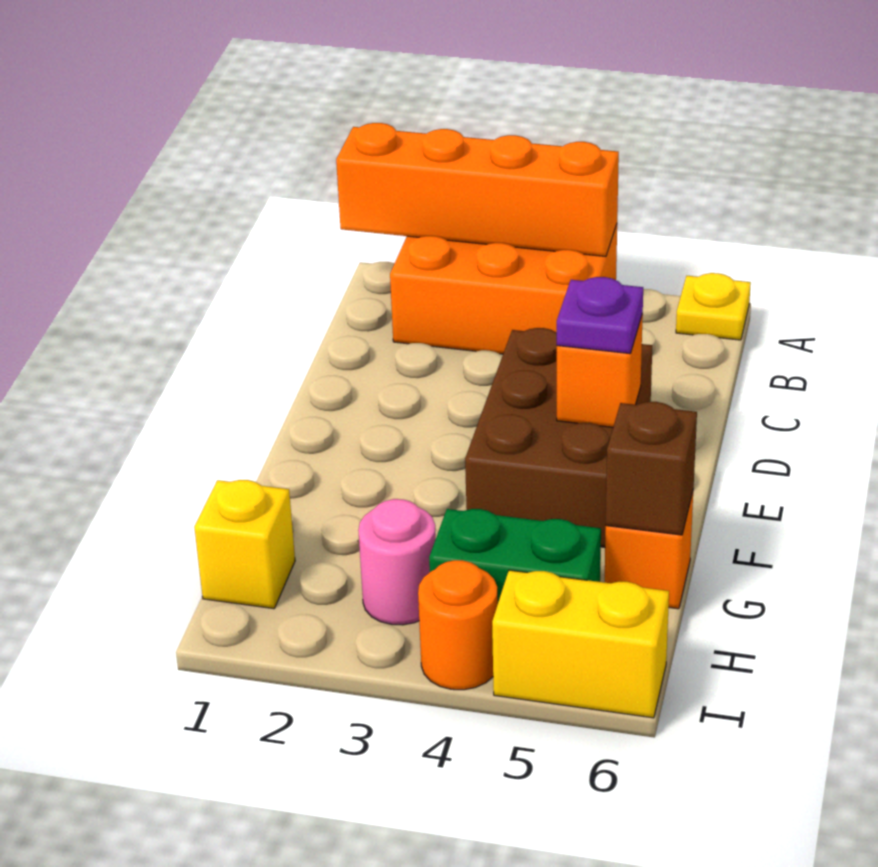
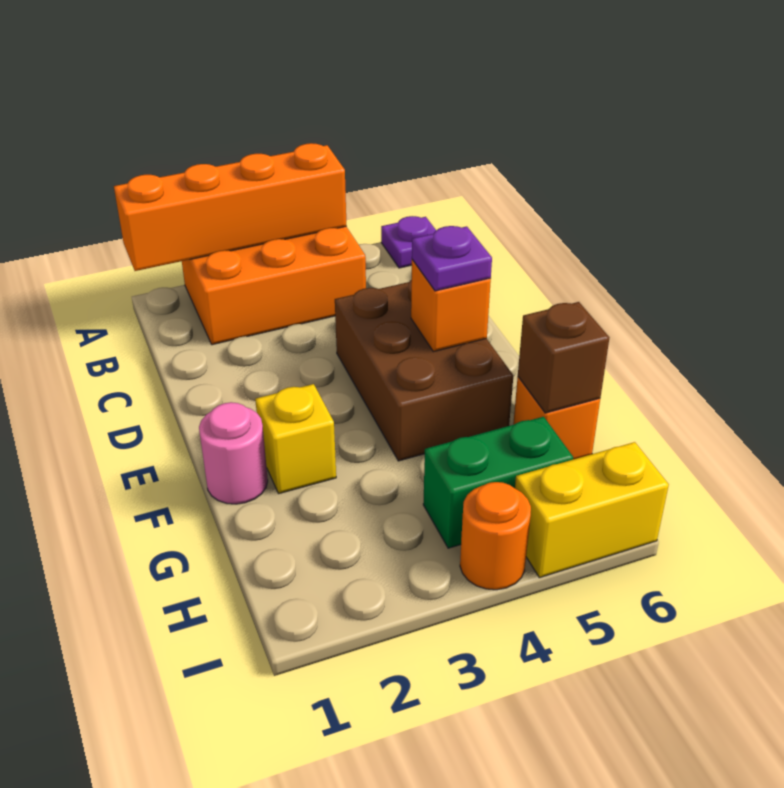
yellow 1x1 plate [676,273,751,340] -> purple 1x1 plate [381,216,436,268]
yellow 1x1 brick [194,480,295,609] -> yellow 1x1 brick moved to [255,384,336,494]
pink 1x1 round brick [358,499,436,625] -> pink 1x1 round brick moved to [199,402,268,504]

